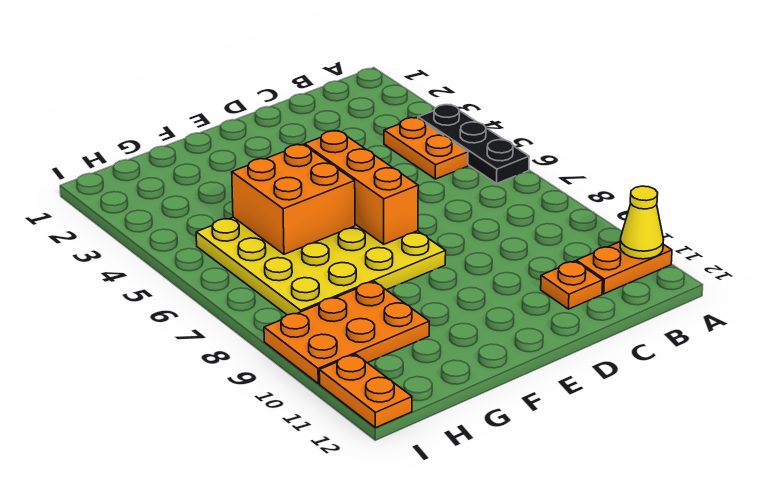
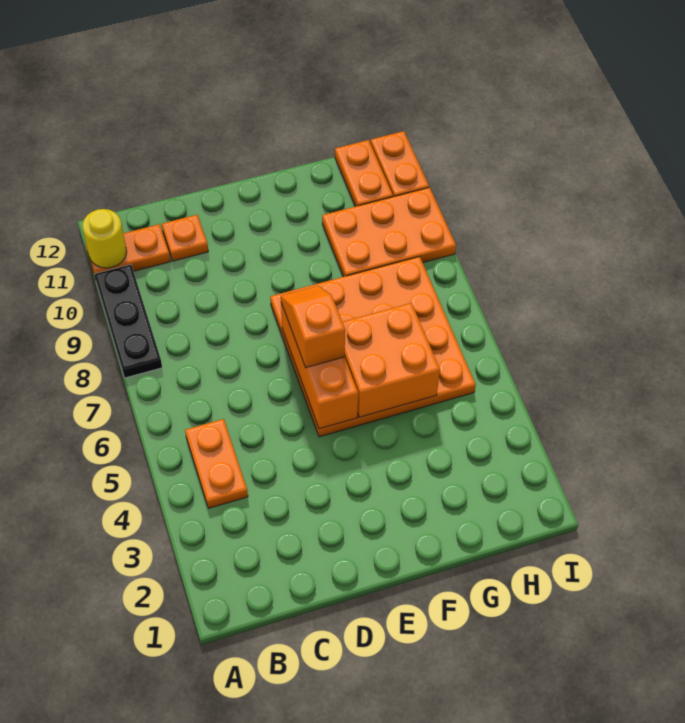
black 1x3 plate [418,105,529,183] -> black 1x3 plate moved to [94,265,162,378]
yellow 1x1 cone [620,186,664,259] -> yellow 1x1 round brick [82,209,127,268]
yellow 4x4 plate [196,217,446,315] -> orange 4x4 plate [270,257,476,437]
none -> orange 1x2 slope [281,286,345,368]
none -> orange 1x2 plate [335,140,393,207]

